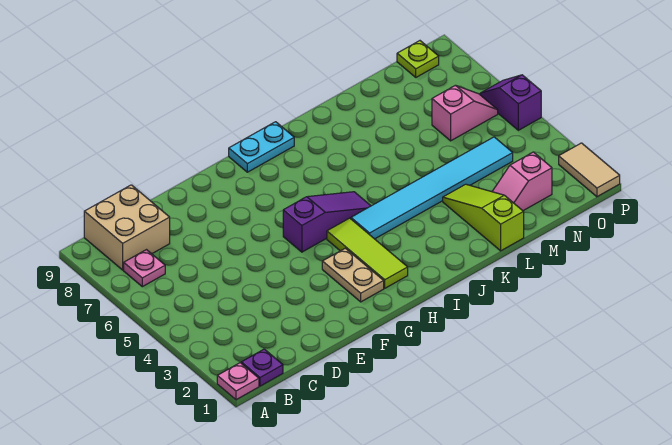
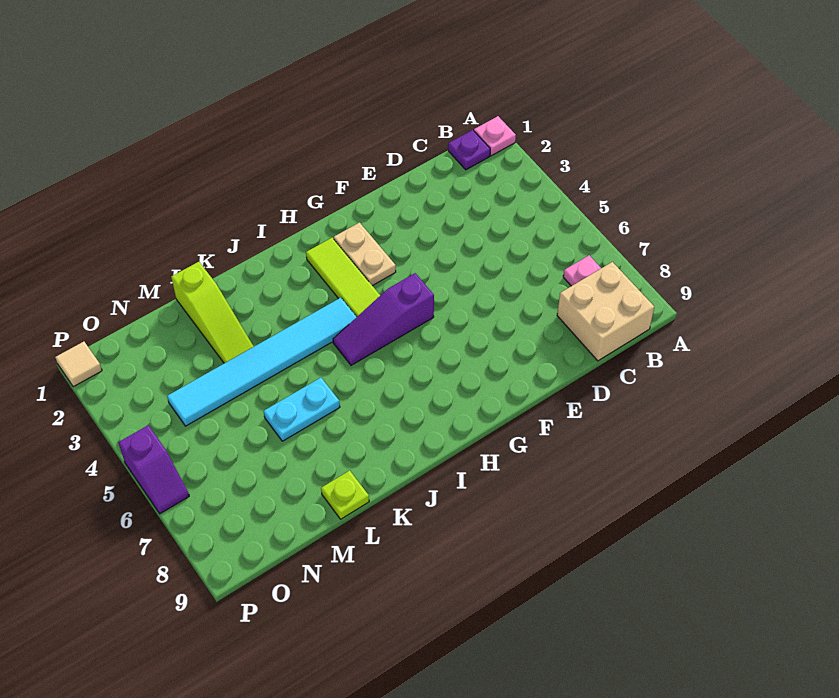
cyan 1x2 plate [229,122,294,172] -> cyan 1x2 plate moved to [264,378,340,441]
pink 1x2 slope [492,152,552,211] -> none
pink 1x2 slope [432,85,498,141] -> none
lime 1x1 plate [397,41,439,77] -> lime 1x1 plate moved to [321,470,369,519]
tan 1x2 tile [559,143,620,197] -> tan 1x1 tile [55,342,102,387]

